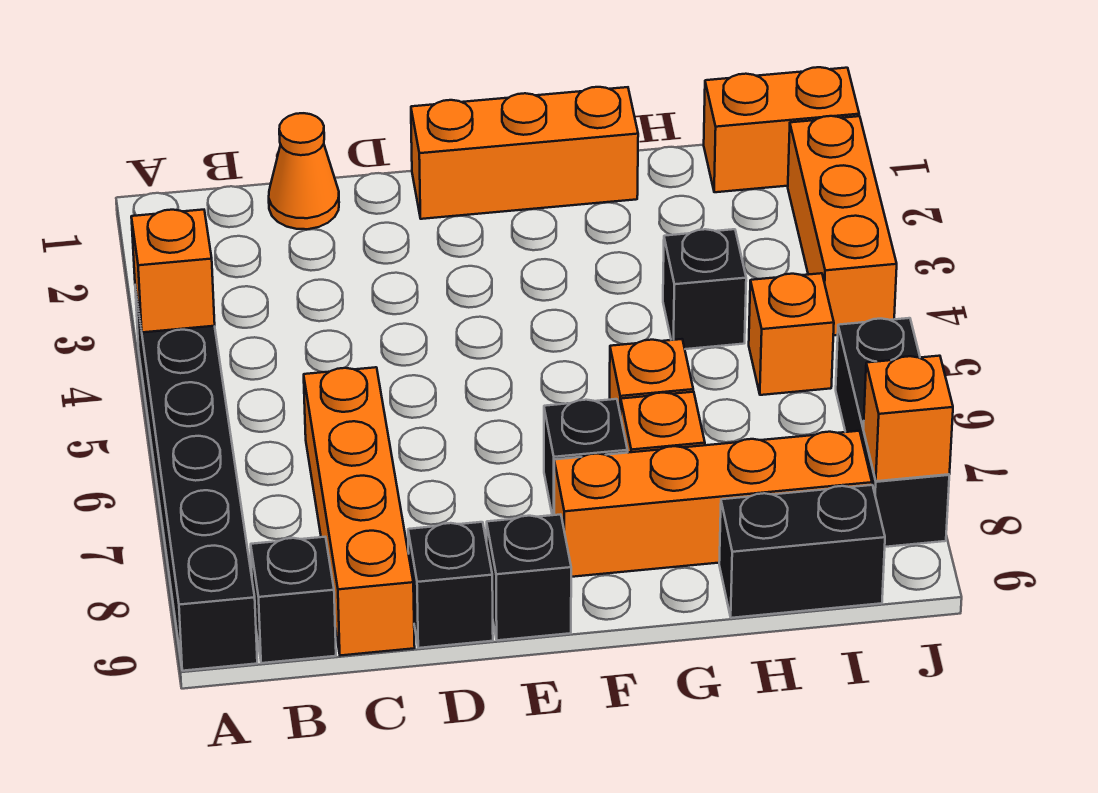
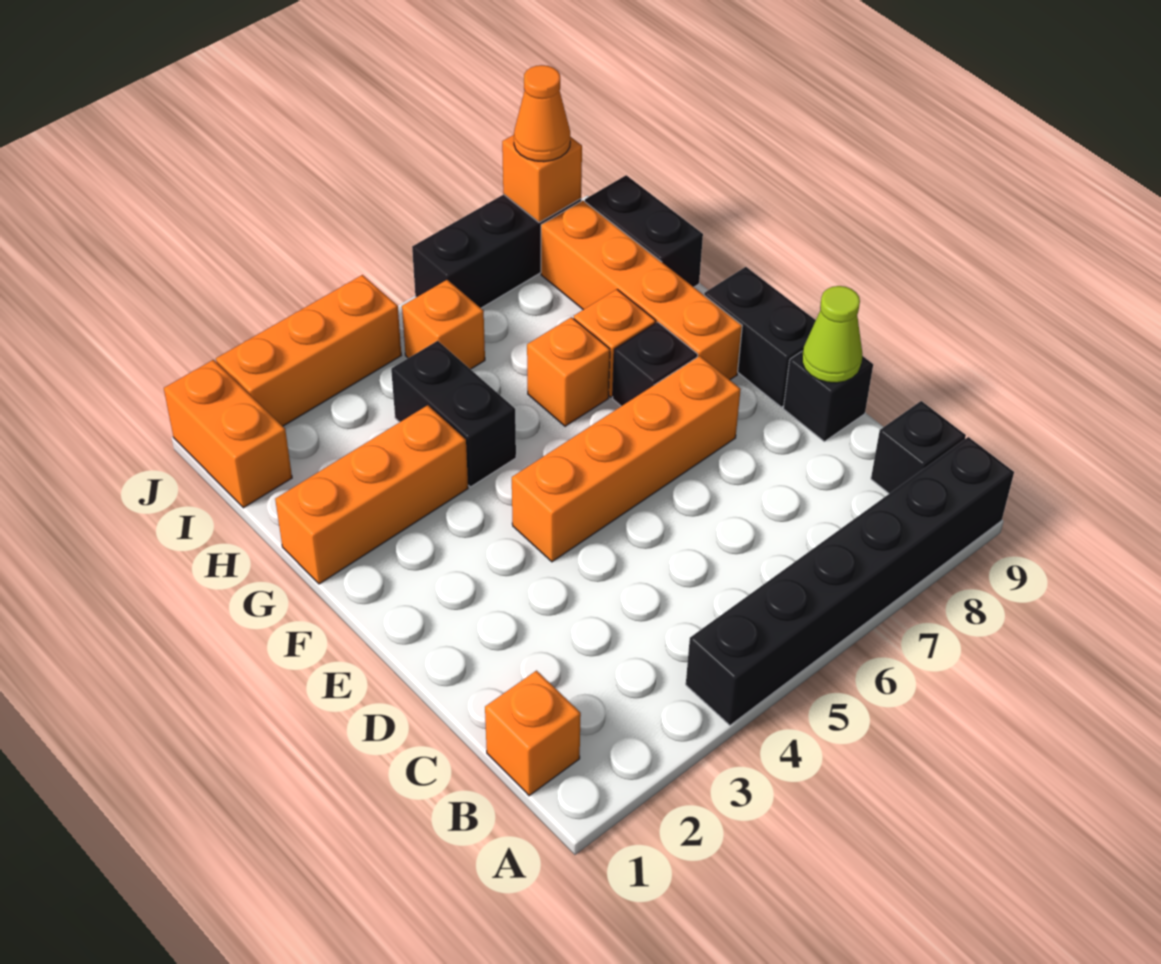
orange 1x1 brick [131,210,215,332] -> orange 1x1 brick moved to [485,671,581,796]
orange 1x1 cone [269,113,339,229] -> orange 1x1 cone moved to [514,65,570,162]
orange 1x4 brick [304,367,415,656] -> orange 1x4 brick moved to [512,356,741,562]
none -> lime 1x1 cone [802,286,862,383]
orange 1x3 brick [411,87,638,219] -> orange 1x3 brick turned to [275,405,468,584]
black 1x1 brick [487,514,571,640] -> black 1x2 brick [704,267,816,407]
black 1x1 brick [663,229,746,349] -> black 1x2 brick [391,341,516,487]

